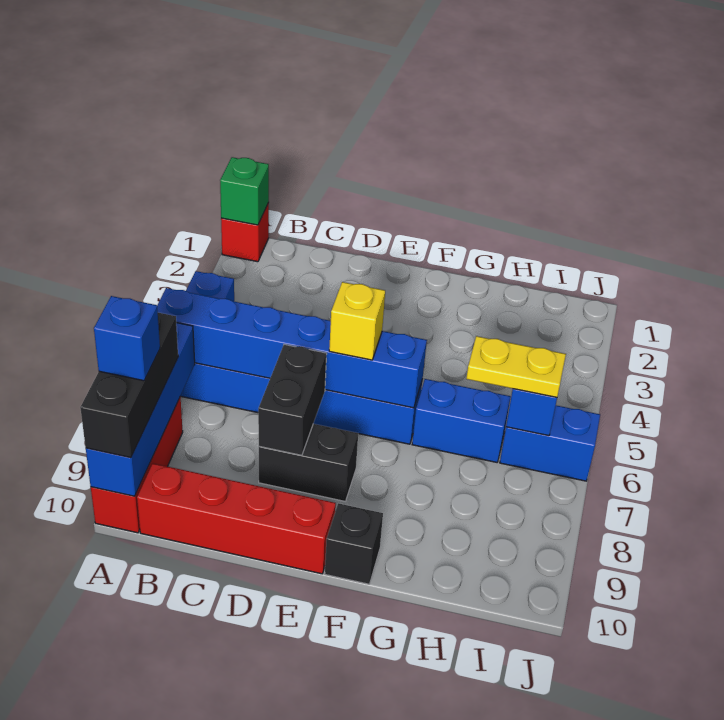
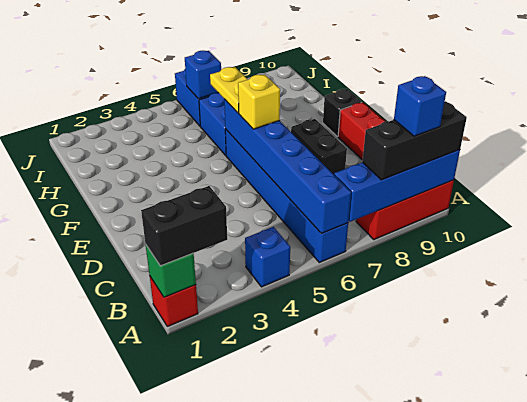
black 1x2 brick [258,344,327,455] -> black 1x2 brick moved to [141,186,227,266]
yellow 1x2 plate [466,336,566,397] -> yellow 1x2 plate moved to [210,67,248,113]

